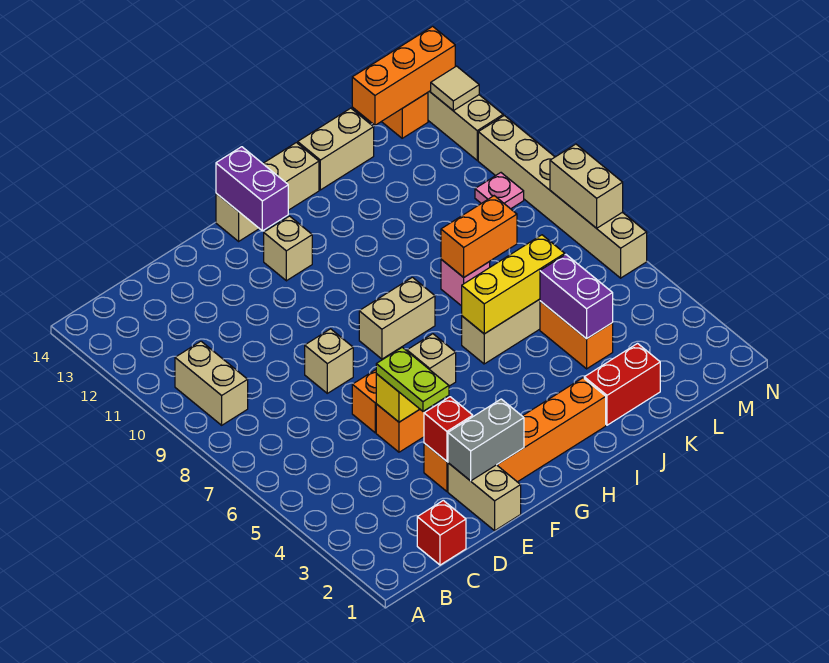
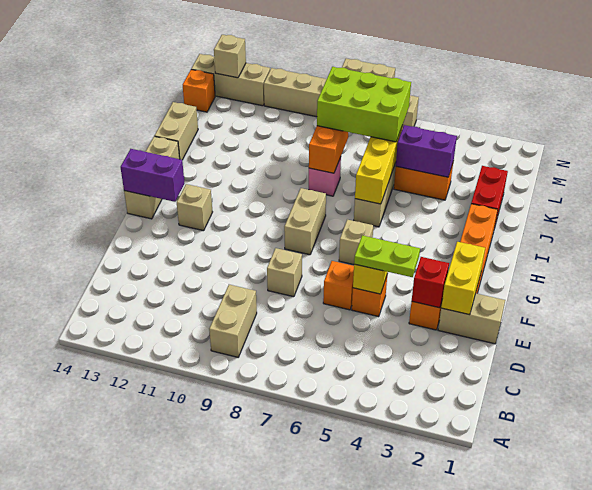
tan 1x2 brick [175,341,248,425] -> tan 1x2 brick turned to [209,285,257,357]
red 1x1 brick [417,500,466,565] -> none
grey 1x2 brick [448,399,524,481] -> yellow 1x2 brick [441,242,485,315]
none -> lime 2x3 brick [317,67,411,142]
orange 1x3 brick [352,26,455,125] -> none
pink 1x1 plate [475,173,524,209] -> none
tan 1x1 tile [431,66,479,111] -> tan 1x1 brick [214,35,246,78]

